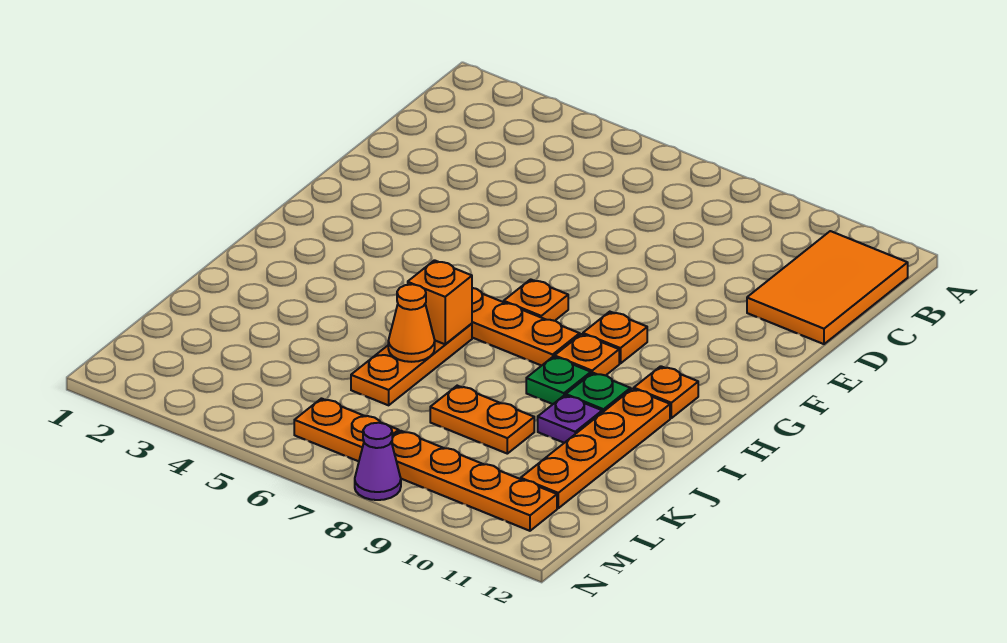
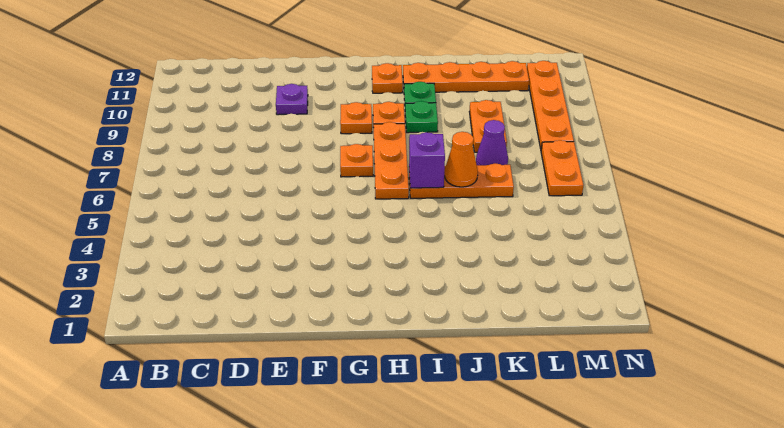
orange 2x3 tile [747,231,908,344] -> none
orange 1x1 brick [408,260,472,344] -> purple 1x1 brick [409,132,445,188]
purple 1x1 plate [538,395,602,443] -> purple 1x1 plate moved to [276,84,308,115]
purple 1x1 cone [355,423,401,500] -> purple 1x1 cone moved to [476,120,508,165]

